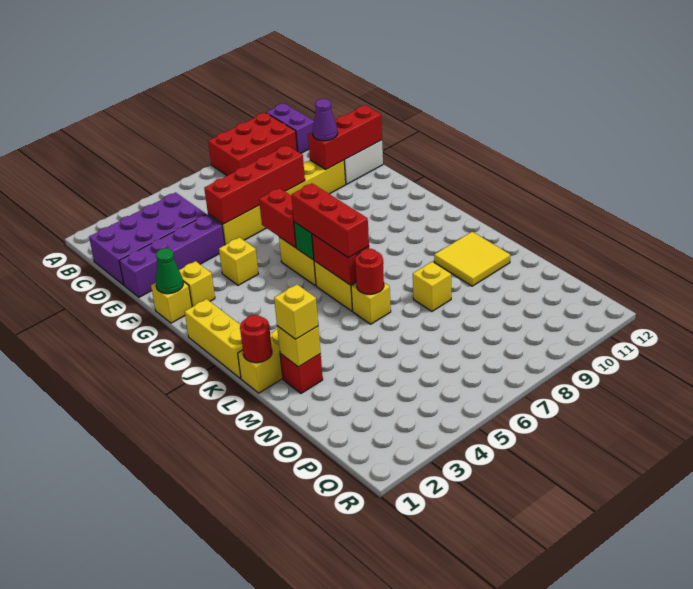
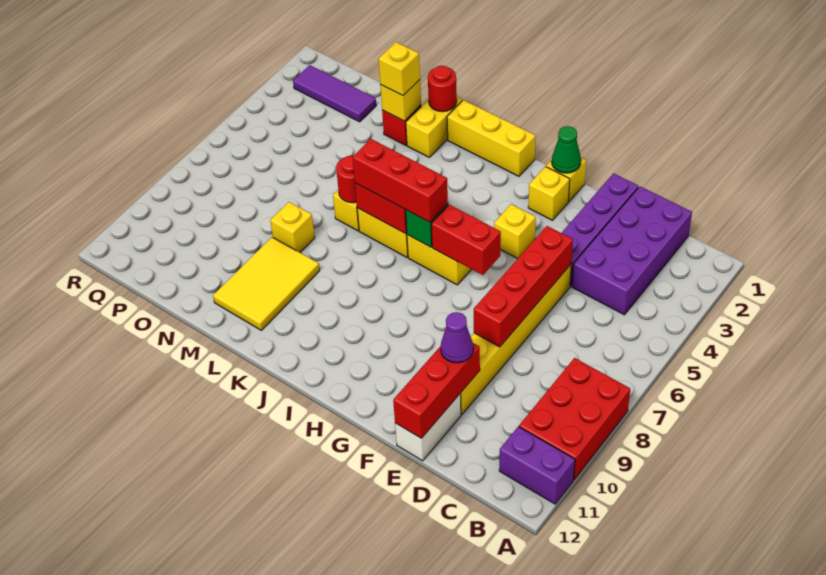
yellow 2x2 tile [434,232,510,286] -> yellow 2x3 tile [213,237,320,330]
none -> purple 1x3 tile [293,65,376,122]

